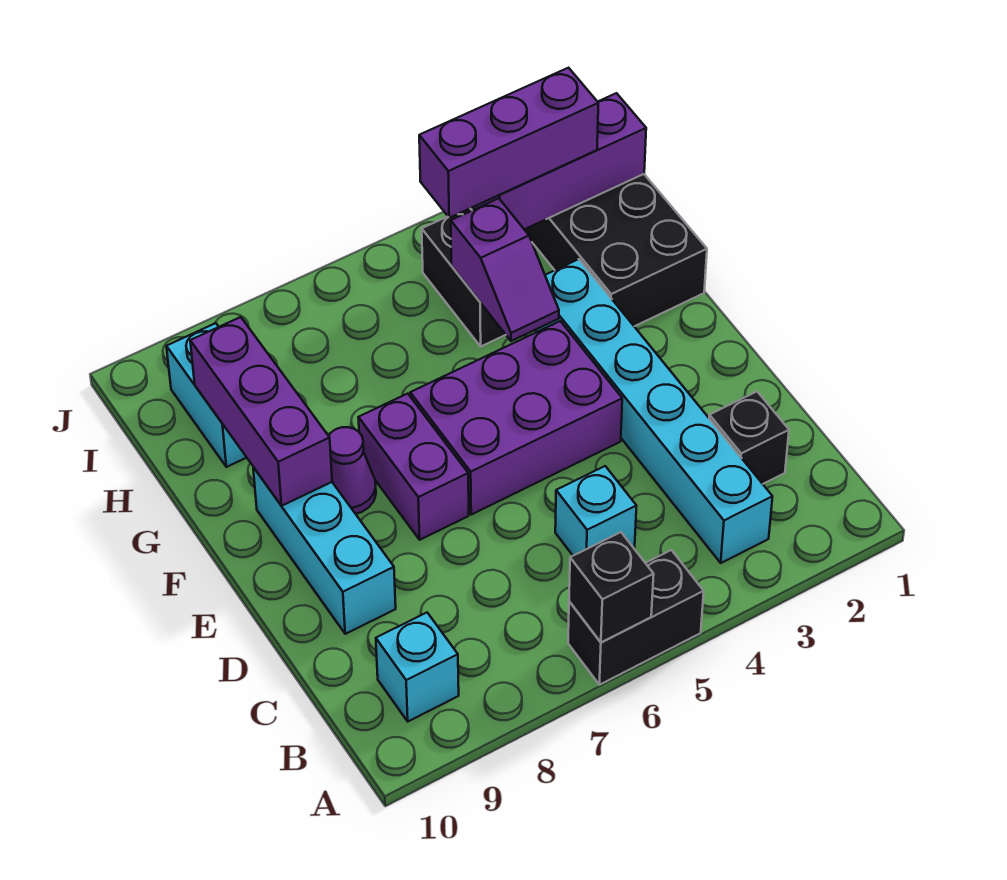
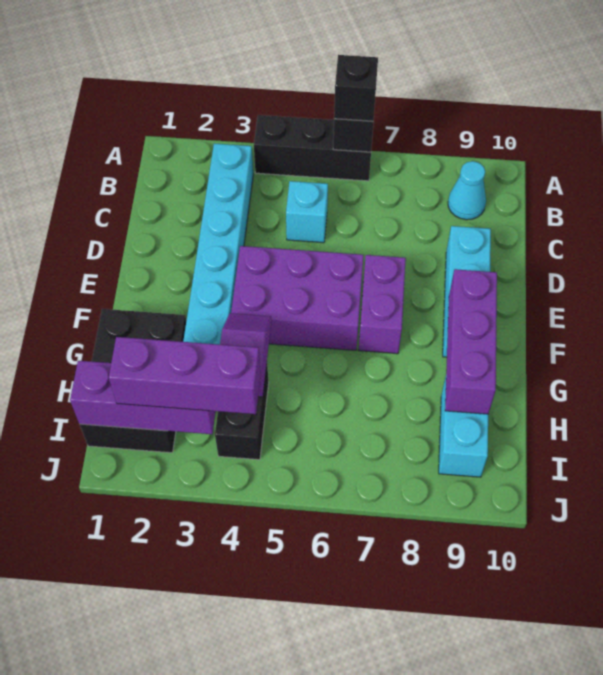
black 1x2 brick [568,550,704,685] -> black 1x3 brick [254,115,371,181]
cyan 1x1 brick [376,613,459,721] -> cyan 1x1 cone [448,161,486,220]
black 1x1 brick [709,392,789,484] -> black 1x1 brick moved to [334,55,378,121]
purple 1x1 cone [329,427,376,514] -> none

